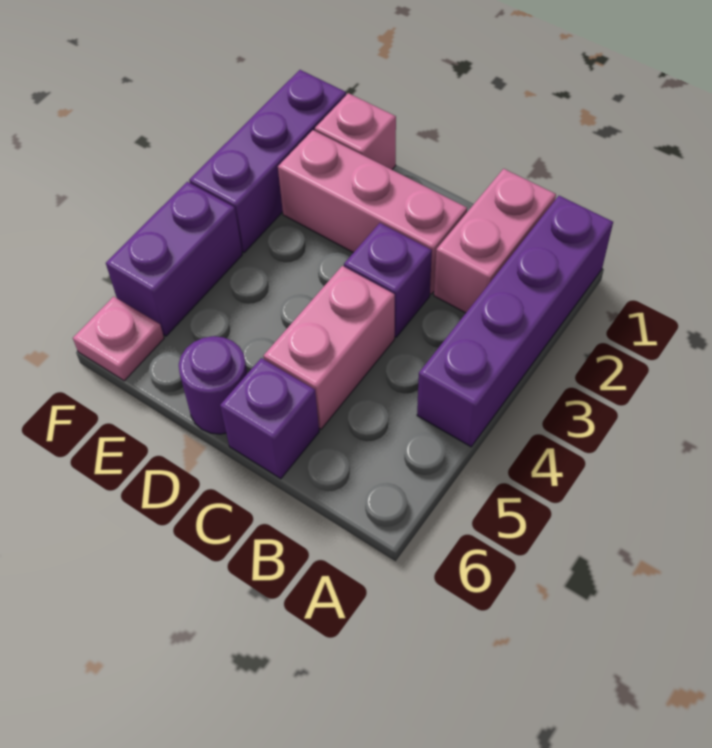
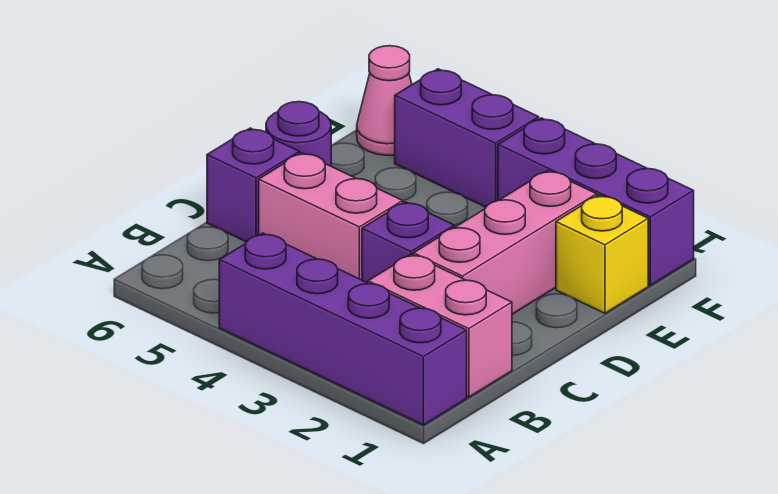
pink 1x1 brick [315,93,396,170] -> yellow 1x1 brick [556,195,648,313]
pink 1x1 plate [73,296,164,381] -> pink 1x1 cone [357,46,412,155]

